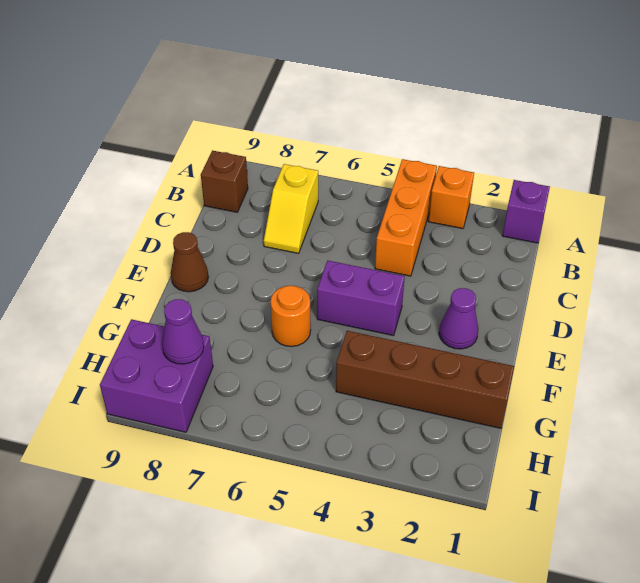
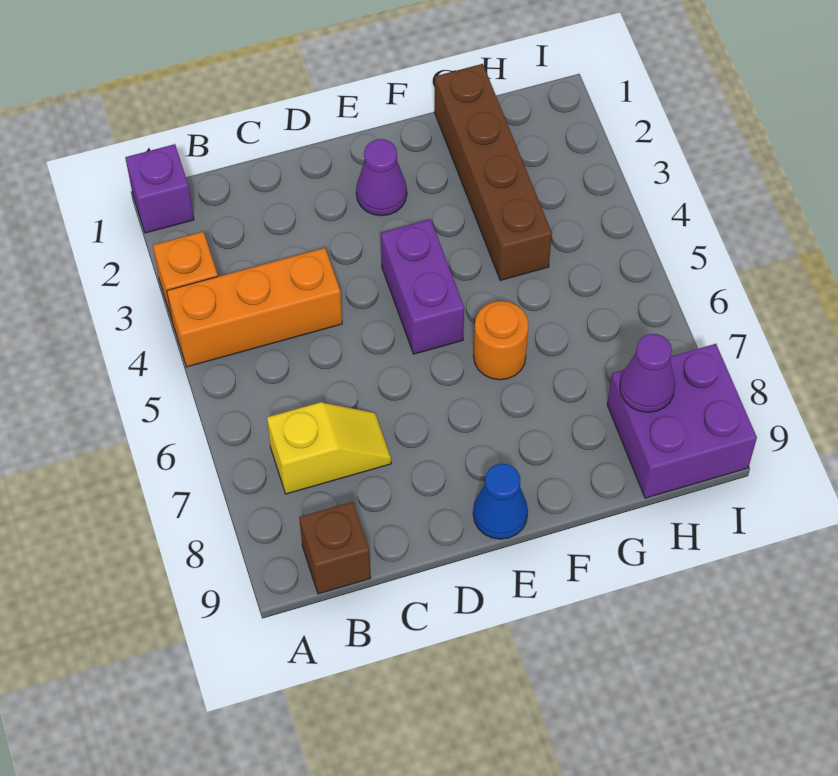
brown 1x1 cone [171,232,208,292] -> blue 1x1 cone [473,464,528,539]

